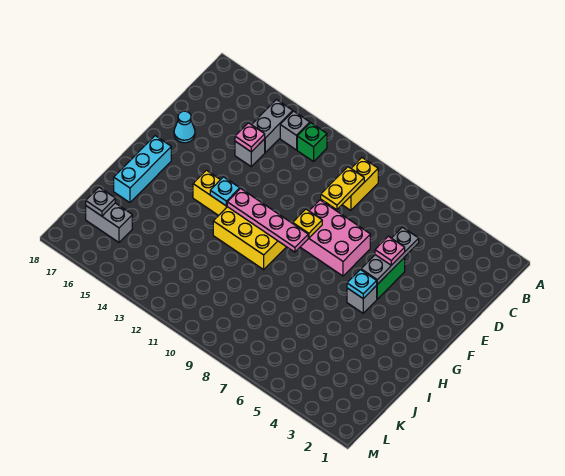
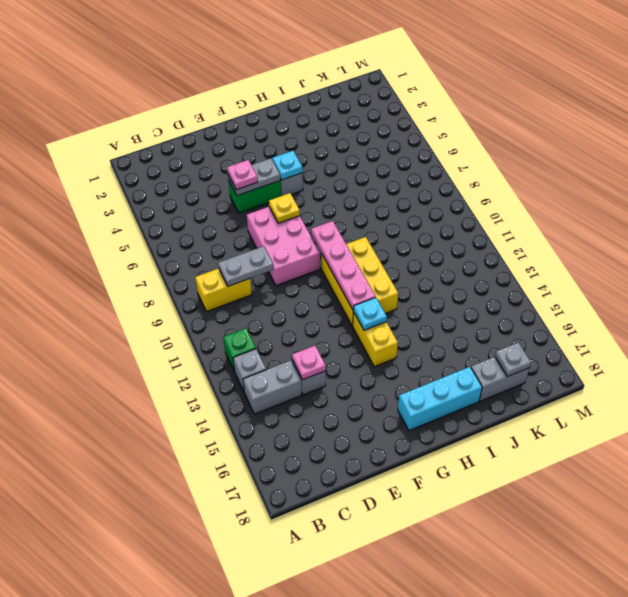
yellow 1x2 plate [321,167,364,210] -> grey 1x2 plate [218,246,274,286]
grey 1x3 plate [361,227,419,284] -> grey 1x2 plate [228,158,280,196]
cyan 1x1 cone [174,111,195,143] -> none
yellow 1x1 plate [293,209,322,238] -> yellow 1x1 plate moved to [269,193,300,223]
grey 1x2 brick [86,203,132,242] -> grey 1x2 brick turned to [471,357,529,401]

